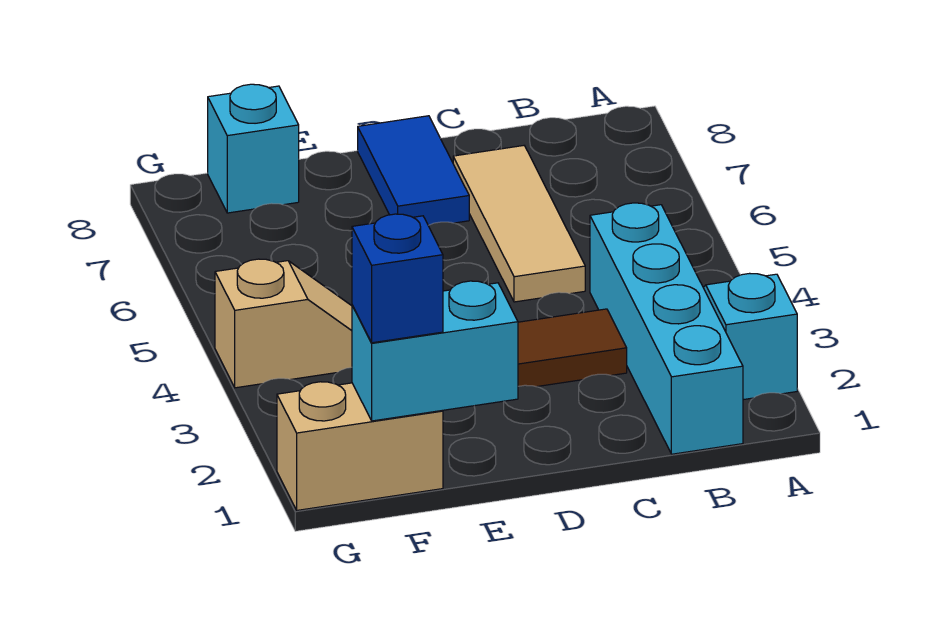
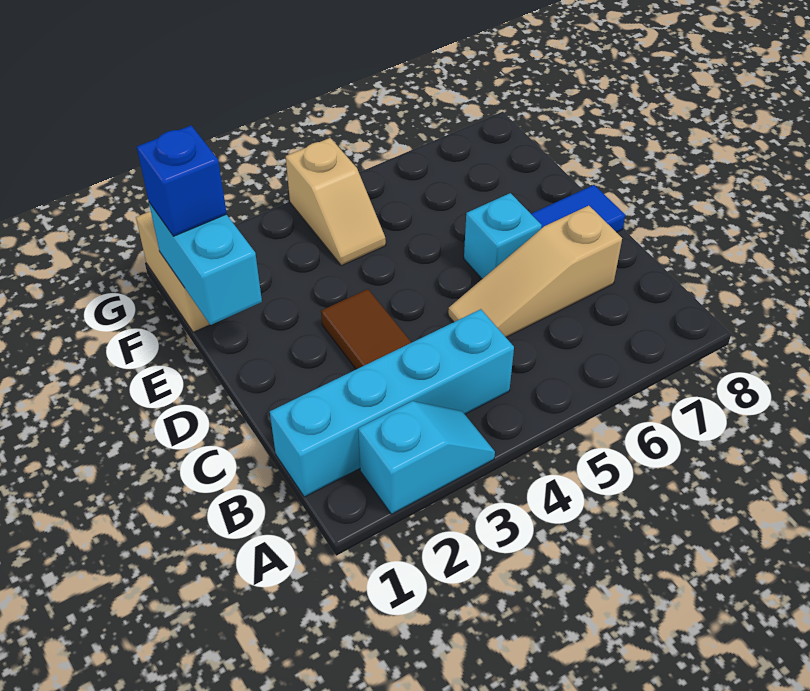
tan 1x3 tile [453,146,585,302] -> tan 1x3 slope [448,206,622,337]
cyan 1x1 brick [208,84,299,213] -> cyan 1x1 brick moved to [464,193,542,279]

